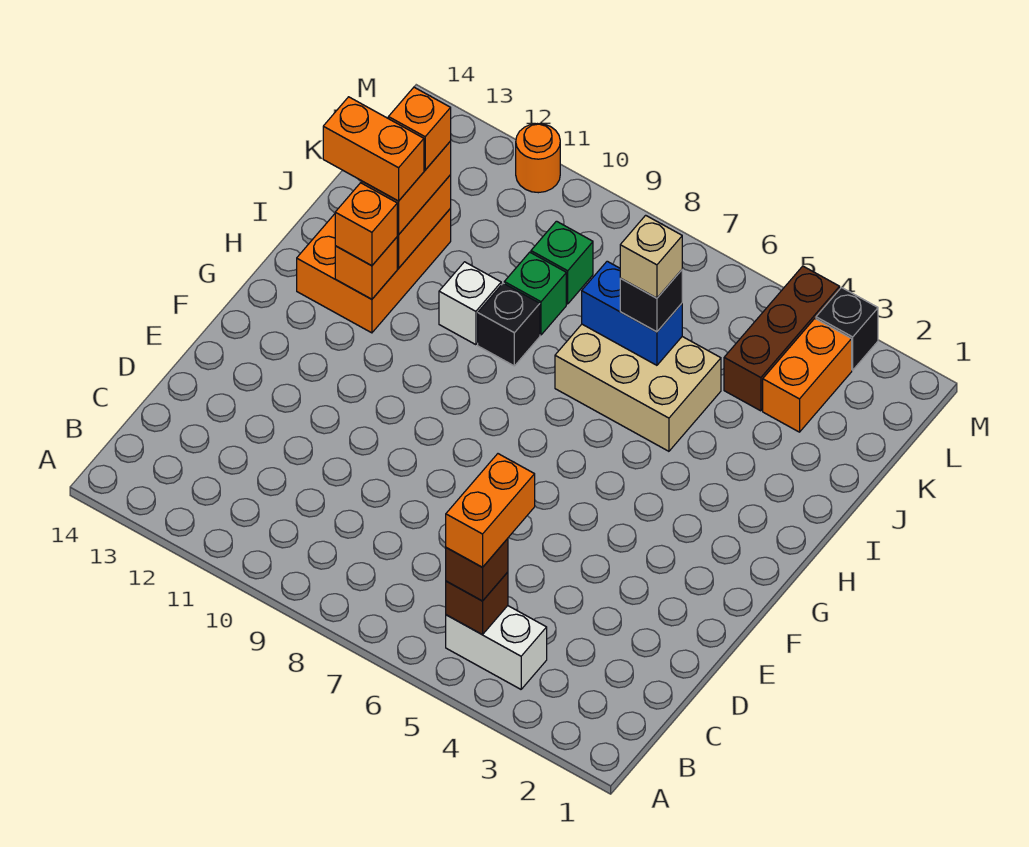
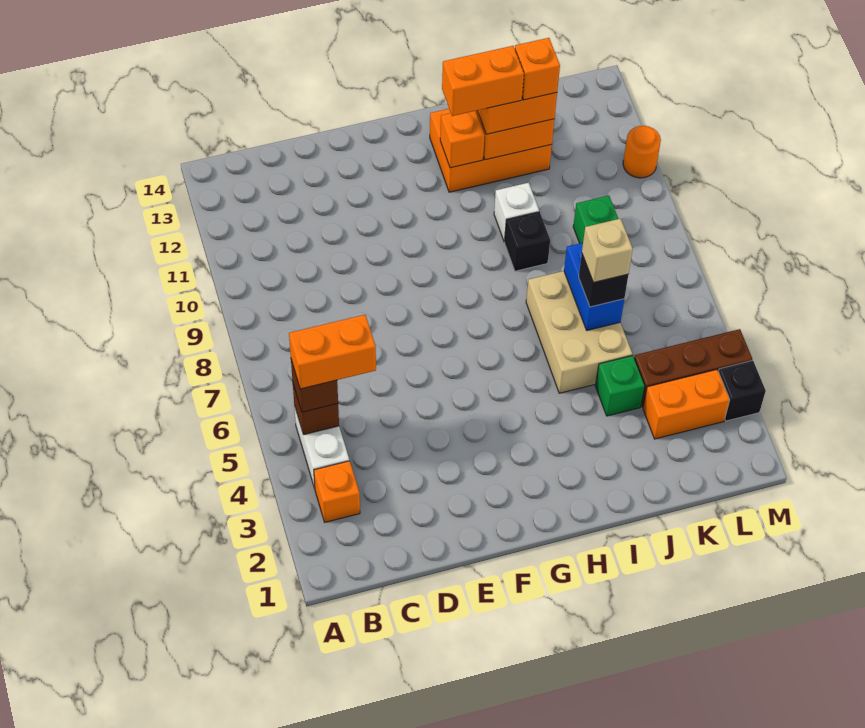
orange 1x1 brick [335,183,398,266] -> orange 1x1 brick moved to [314,461,360,522]
orange 1x2 brick [323,97,424,201] -> orange 1x2 brick turned to [442,46,524,116]
green 1x1 brick [504,252,566,335] -> green 1x1 brick moved to [595,355,645,416]

